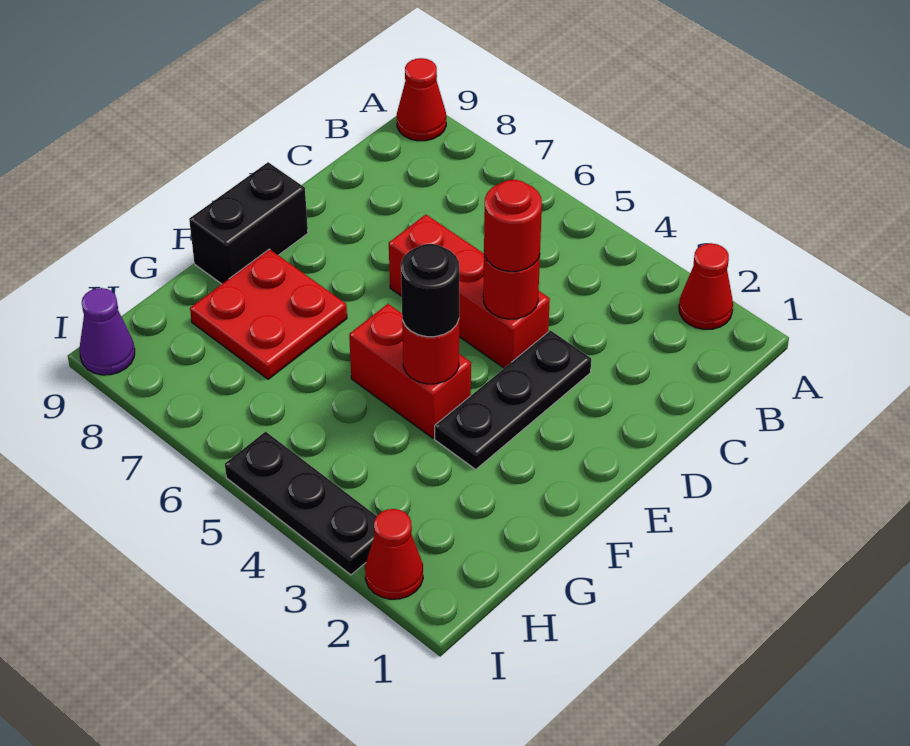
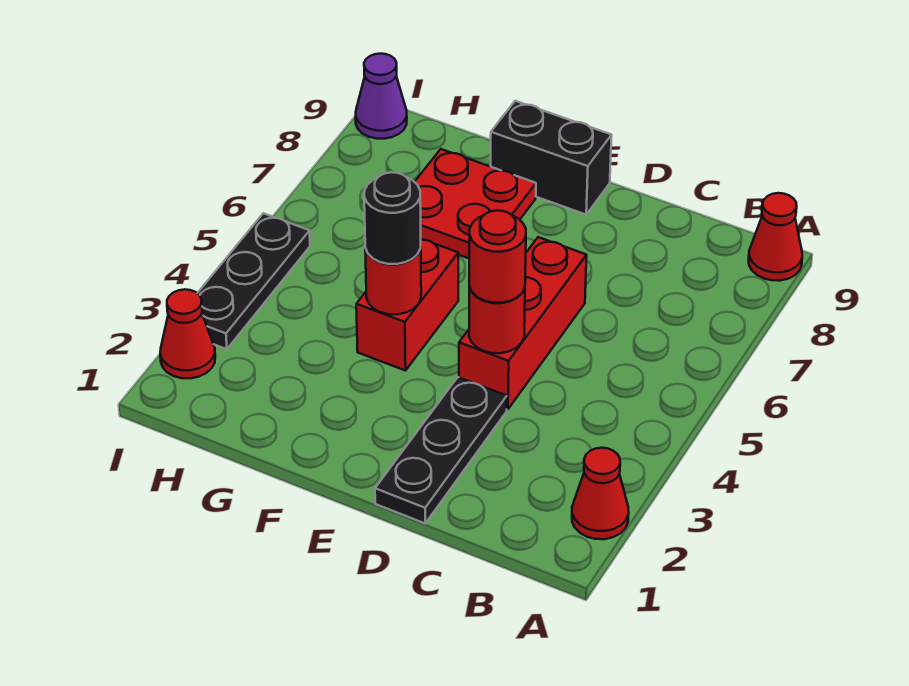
black 1x3 plate [435,330,591,469] -> black 1x3 plate turned to [375,377,507,523]

